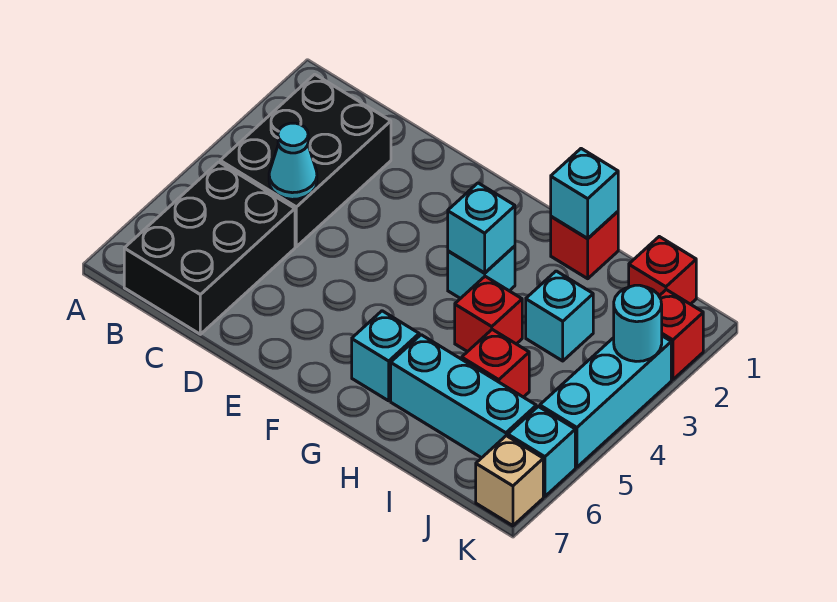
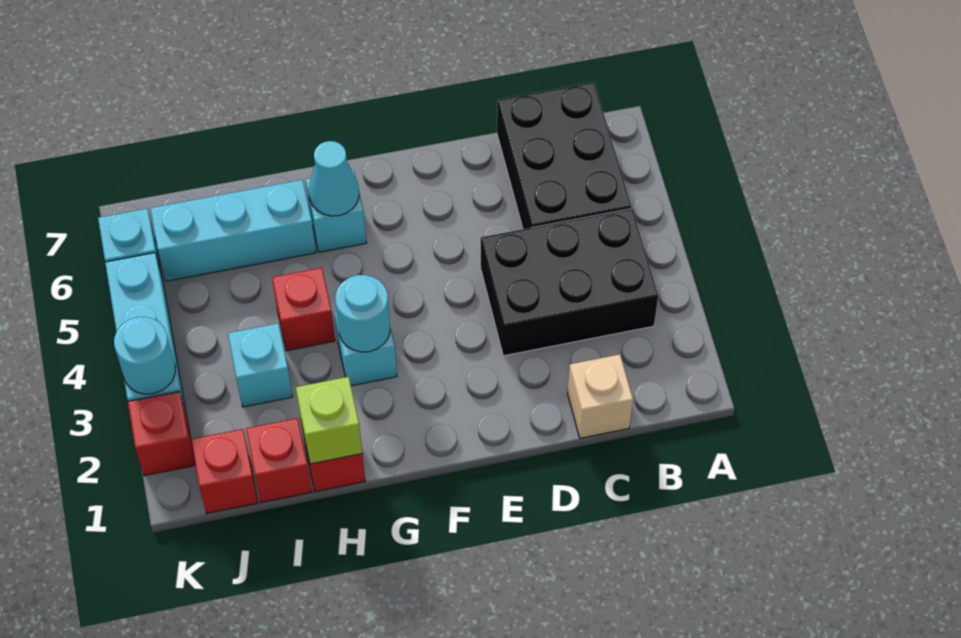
black 2x3 brick [220,74,391,247] -> black 2x3 brick turned to [481,209,658,356]
cyan 1x1 cone [269,123,317,199] -> cyan 1x1 cone moved to [309,141,359,216]
cyan 1x1 brick [448,183,515,273] -> cyan 1x1 round brick [335,275,390,352]
cyan 1x1 brick [551,149,618,239] -> lime 1x1 brick [296,377,362,464]
red 1x1 brick [462,329,529,397] -> red 1x1 brick moved to [246,418,312,503]
tan 1x1 brick [476,436,543,526] -> tan 1x1 brick moved to [568,355,633,438]

